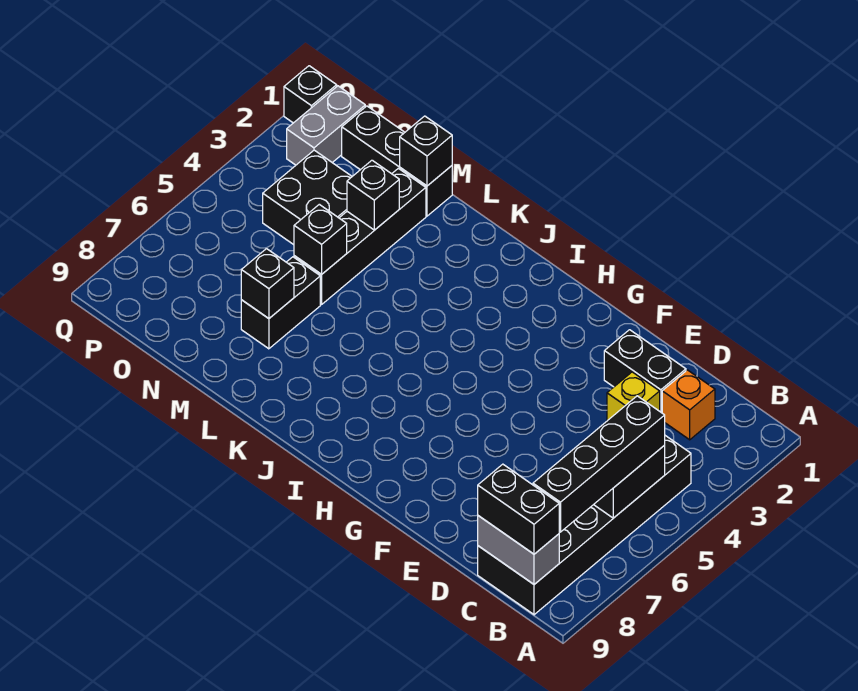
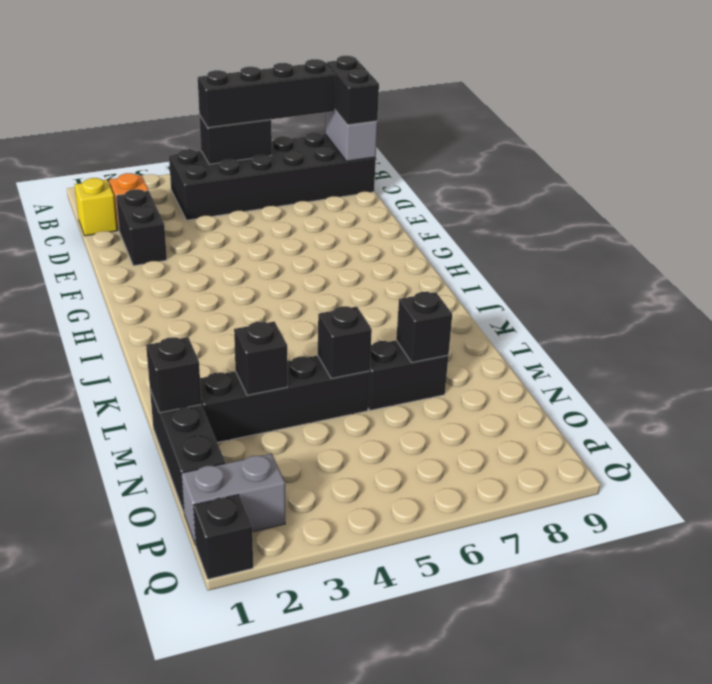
yellow 1x1 brick [607,372,660,421] -> yellow 1x1 brick moved to [74,178,117,236]
black 2x2 brick [263,150,352,245] -> none

